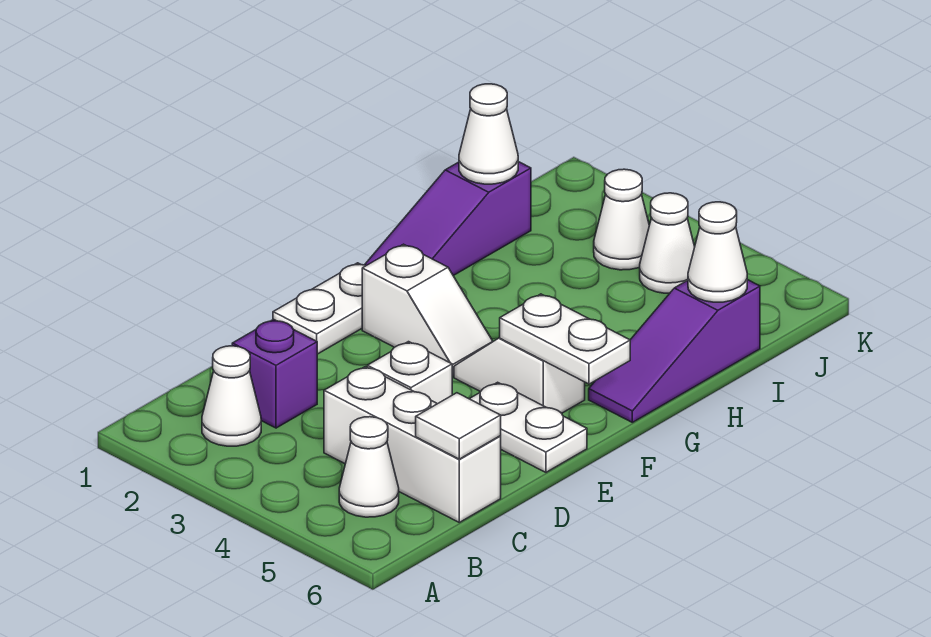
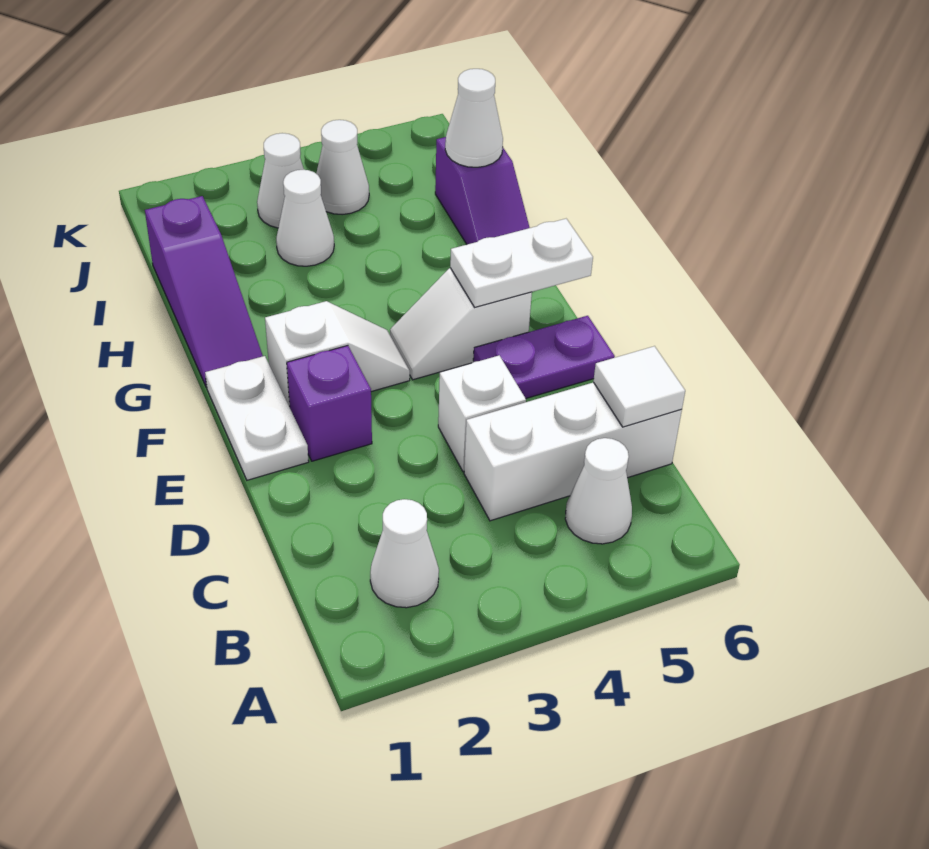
purple 1x1 brick [232,319,317,428] -> purple 1x1 brick moved to [287,346,372,461]
white 1x2 plate [470,382,587,472] -> purple 1x2 plate [473,316,615,398]
purple 1x3 slope [589,280,760,422] -> purple 1x2 slope [435,137,530,244]
white 1x1 cone [459,84,518,184] -> white 1x1 cone moved to [276,170,334,266]

